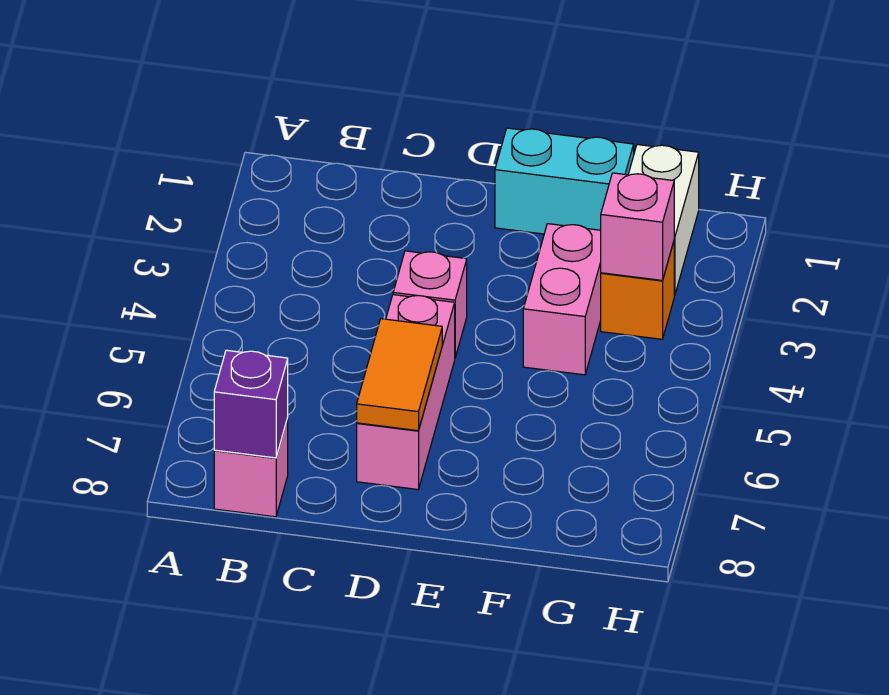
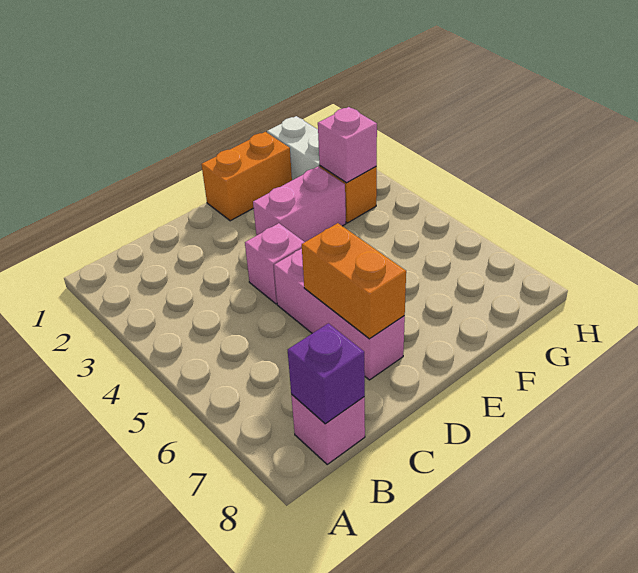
orange 1x2 tile [357,319,442,431] -> orange 1x2 brick [302,223,406,339]
cyan 1x2 brick [495,128,634,234] -> orange 1x2 brick [201,132,292,221]
pink 1x2 brick [523,224,601,375] -> pink 1x2 brick turned to [253,167,346,242]

